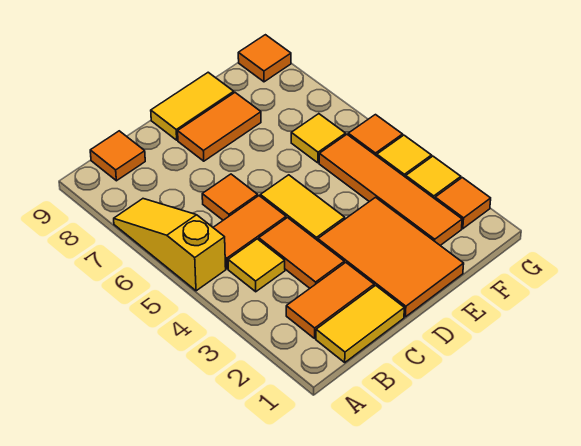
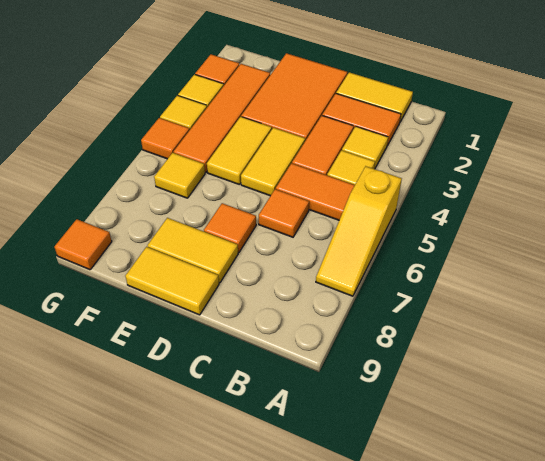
none -> yellow 1x1 tile [342,126,388,169]
orange 1x1 tile [90,131,145,181] -> orange 1x1 tile moved to [204,203,256,253]
orange 1x2 tile [178,93,261,161] -> yellow 1x2 tile [148,218,238,283]
none -> yellow 1x2 tile [207,117,272,185]

